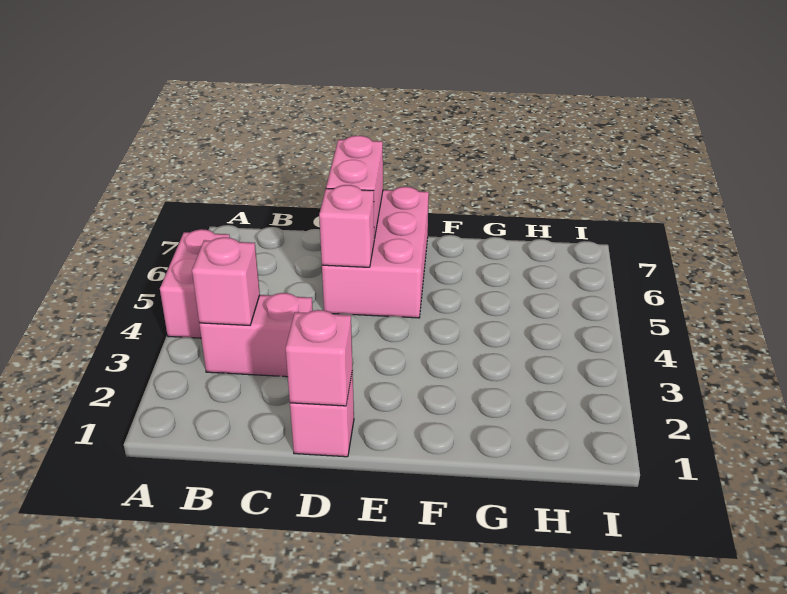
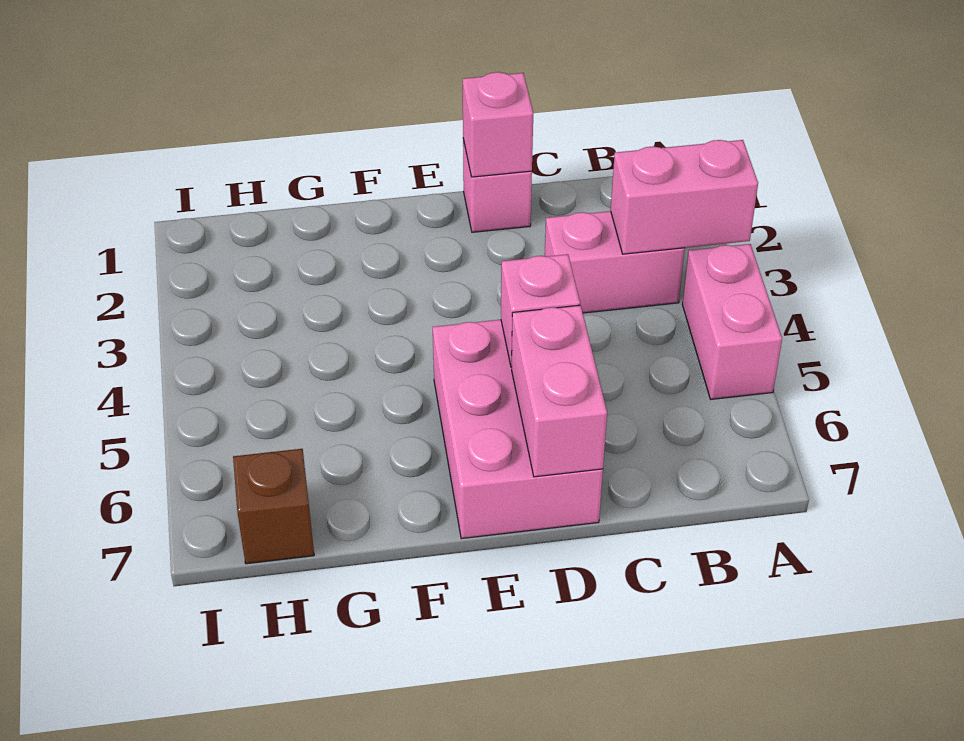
pink 1x1 brick [192,237,260,325] -> pink 1x2 brick [611,140,758,254]
none -> brown 1x1 brick [233,449,314,564]

